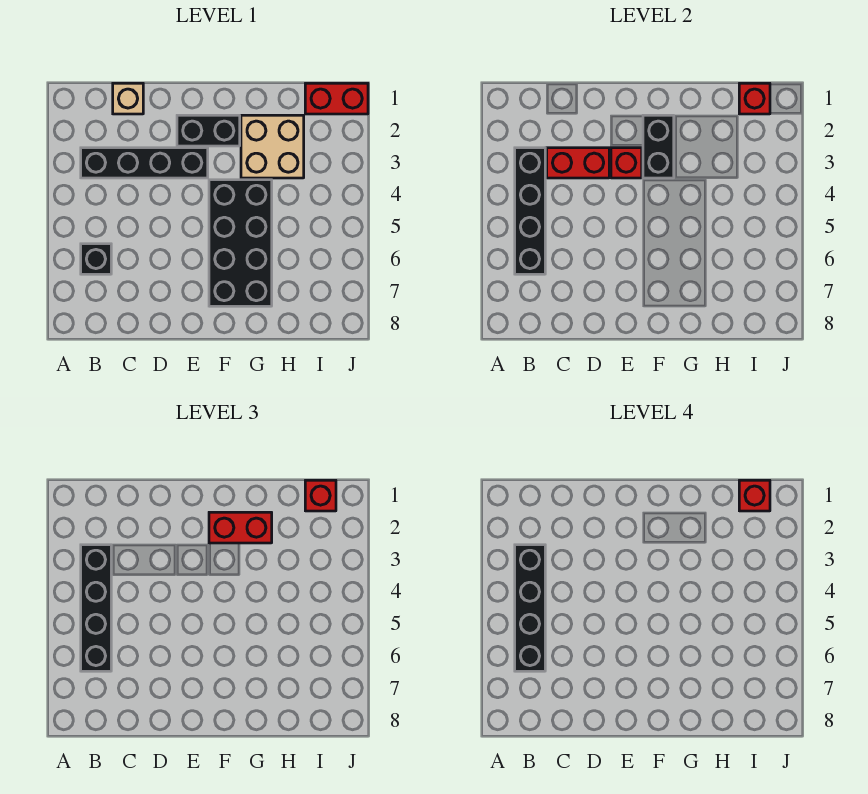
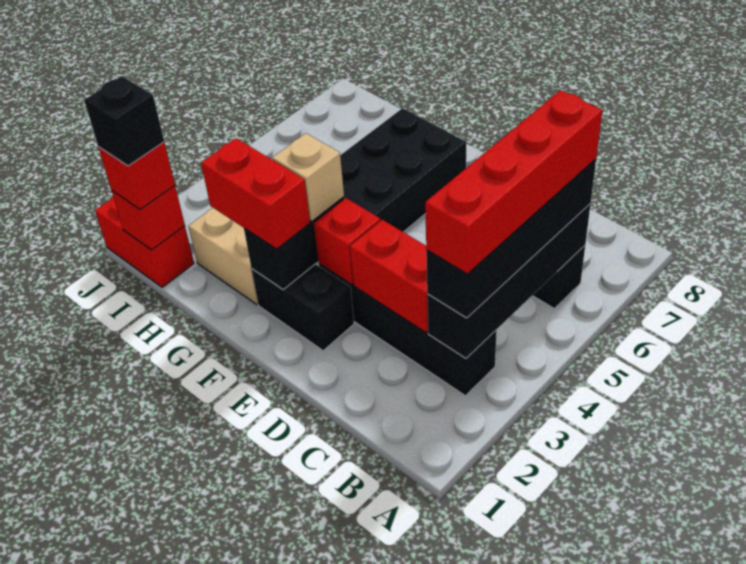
black 1x4 brick [515,545,545,671] -> red 1x4 brick [425,90,602,274]
tan 1x1 brick [113,83,143,114] -> tan 1x1 brick moved to [272,133,344,221]
red 1x1 brick [739,480,770,511] -> black 1x1 brick [84,76,164,166]

